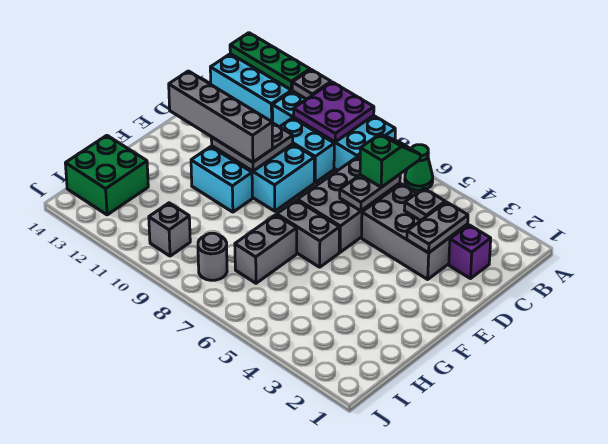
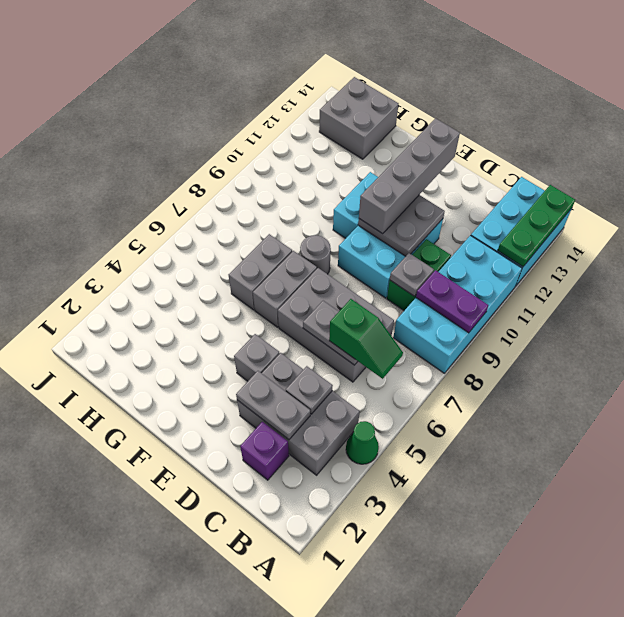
green 1x1 cone [405,145,433,190] -> green 1x1 cone moved to [346,421,379,464]
purple 2x2 plate [294,82,374,142] -> purple 1x2 plate [416,270,488,333]
grey 1x1 plate [292,70,331,99] -> grey 1x1 plate moved to [390,253,434,296]
grey 2x3 brick [361,184,468,279] -> grey 2x3 brick turned to [237,353,360,475]
cyan 1x2 brick [280,118,334,183] -> green 1x2 brick [387,239,451,311]
grey 1x2 brick [235,215,297,283] -> grey 1x2 brick turned to [228,234,292,310]
green 2x2 brick [65,135,148,215] -> grey 2x2 brick [319,77,398,159]
grey 1x1 round brick [198,233,227,280] -> grey 1x1 round brick moved to [300,235,331,274]
grey 1x1 brick [149,203,190,256] -> grey 1x1 brick moved to [234,334,280,381]

